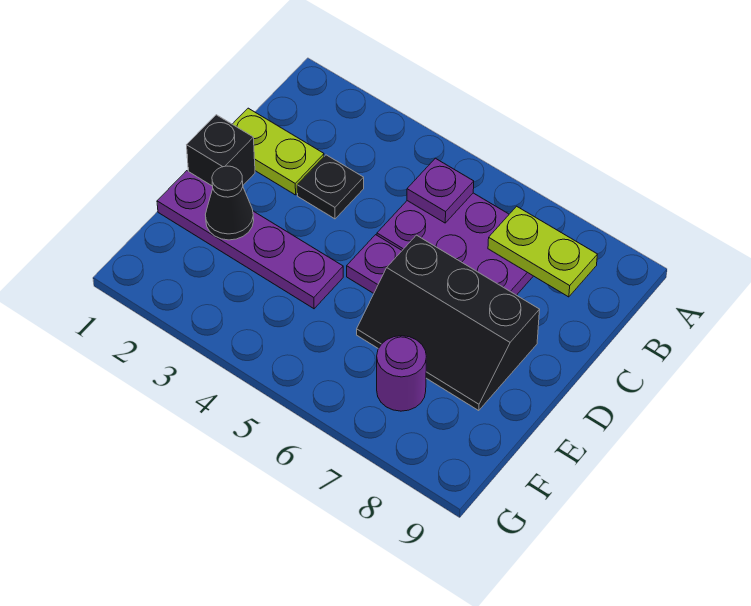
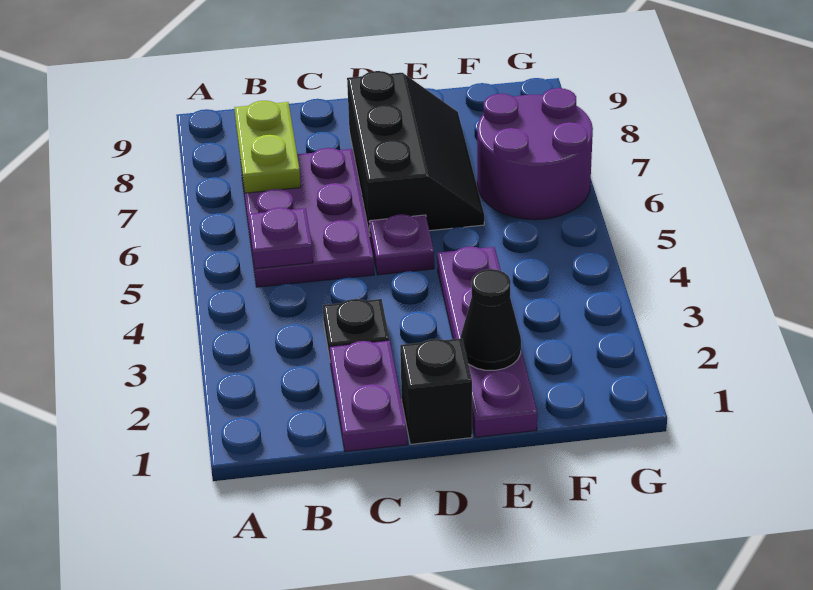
lime 1x2 plate [233,108,324,195] -> purple 1x2 plate [330,340,407,452]
purple 1x1 round brick [377,336,426,411] -> purple 2x2 round brick [477,88,593,220]

